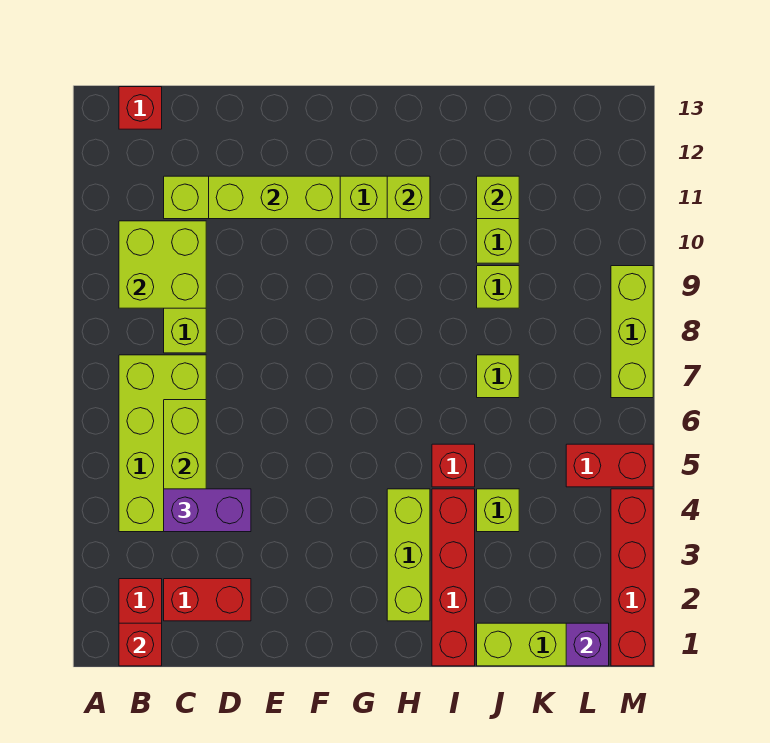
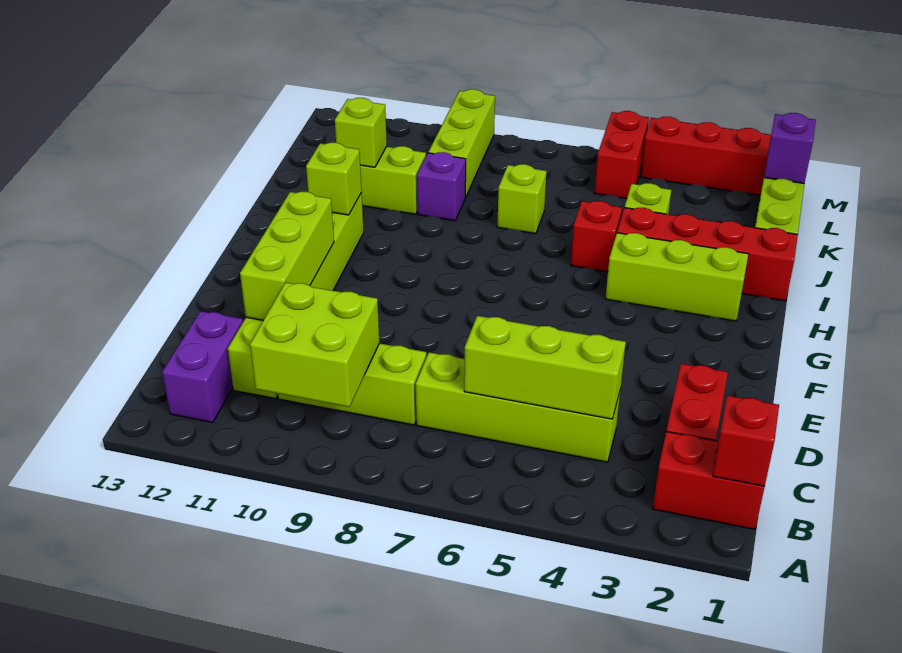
lime 2x4 brick [119,355,206,532] -> lime 1x4 brick [416,352,621,462]
red 1x1 brick [119,87,162,129] -> none
purple 1x2 brick [164,489,251,532] -> purple 1x2 brick moved to [162,311,243,423]
lime 1x1 brick [477,266,519,308] -> purple 1x1 brick [417,152,466,221]
lime 1x3 brick [611,266,653,398] -> lime 1x3 brick turned to [428,89,495,198]

